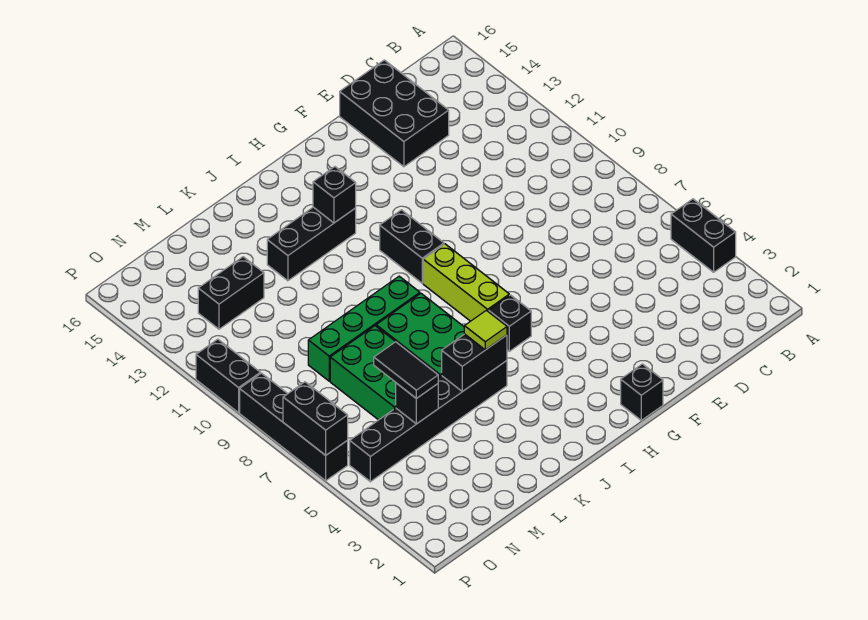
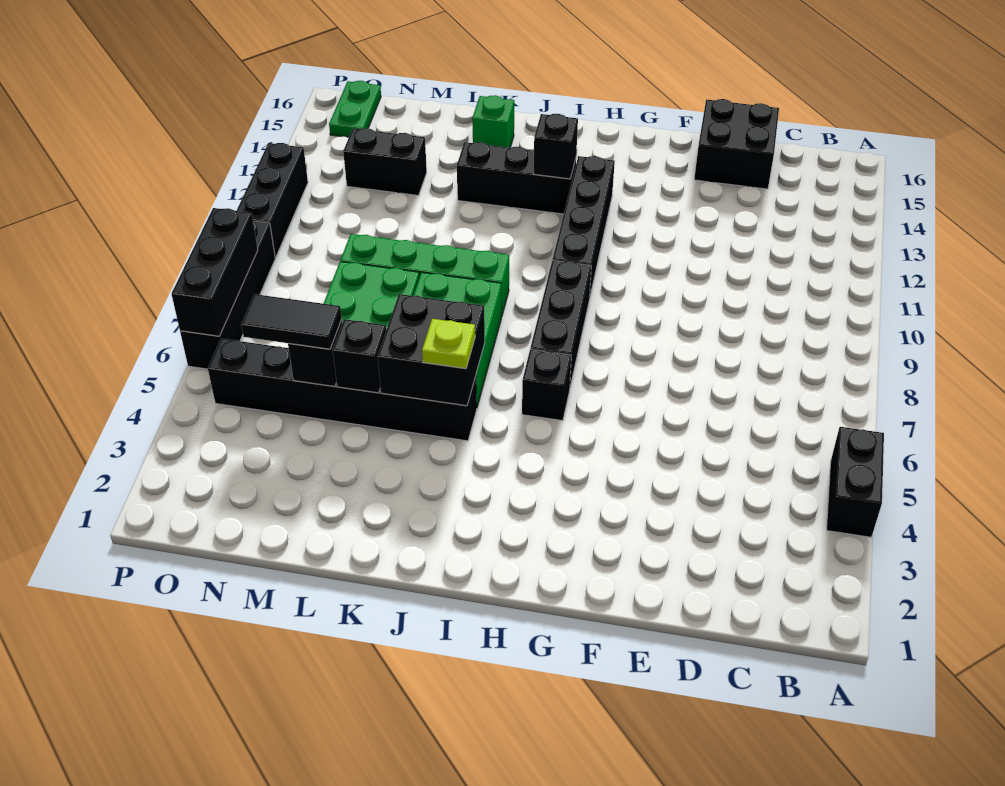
black 2x3 brick [340,60,449,167] -> black 2x2 brick [694,99,779,189]
black 1x1 brick [621,364,663,420] -> black 1x1 brick moved to [333,319,386,393]
lime 1x3 brick [423,244,509,321] -> black 1x3 brick [530,261,591,386]
black 1x2 brick [380,210,444,283] -> black 1x4 brick [552,156,615,299]
black 1x2 brick [442,334,507,392] -> black 2x2 brick [377,294,485,406]
lime 1x1 tile [464,310,507,350] -> lime 1x1 plate [422,319,475,368]
none -> green 1x1 brick [472,95,514,148]
black 1x2 tile [374,342,438,398] -> black 1x2 tile turned to [241,294,342,349]
none -> green 1x2 plate [329,81,381,138]
black 1x2 brick [283,382,348,455] -> black 1x3 brick [172,208,258,336]
black 1x2 brick [196,339,260,413] -> black 1x3 brick [237,143,308,257]

